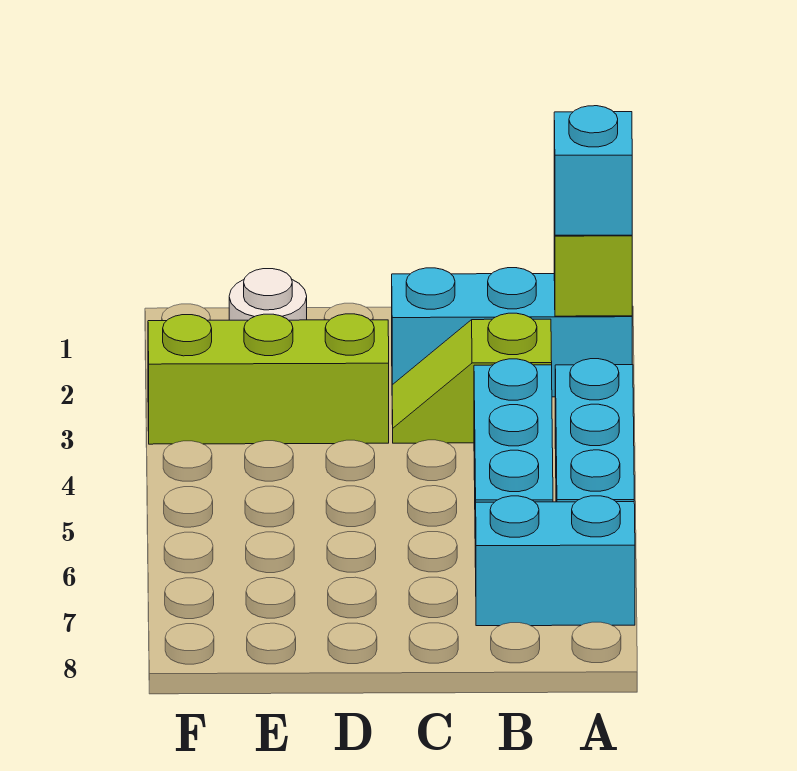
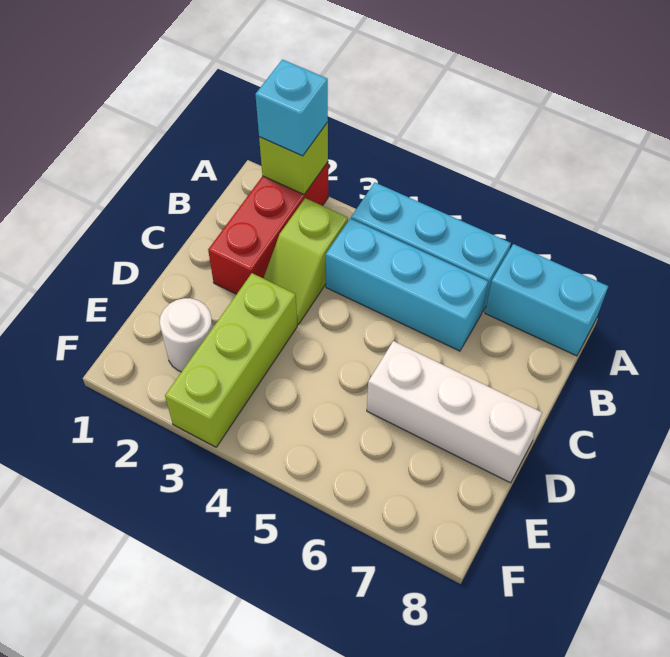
cyan 1x3 brick [392,268,632,397] -> red 1x3 brick [208,162,328,294]
cyan 1x2 brick [476,496,635,626] -> cyan 1x2 brick turned to [485,244,608,356]
none -> white 1x3 brick [367,341,542,483]

